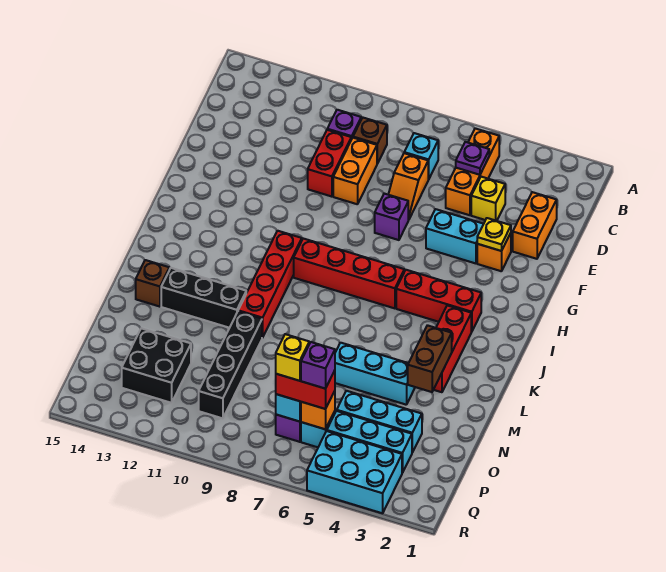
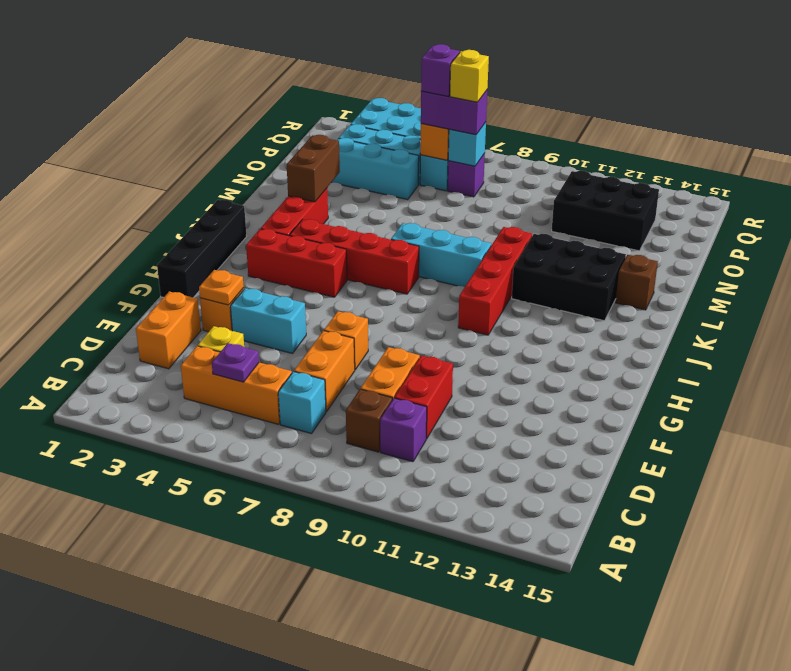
orange 1x3 brick [446,128,499,215] -> orange 1x3 brick turned to [181,346,292,424]
orange 1x2 slope [388,153,429,220] -> orange 1x2 brick [294,331,355,412]
yellow 1x1 plate [477,218,511,251] -> orange 1x1 plate [199,270,244,305]
purple 1x1 brick [375,194,408,240] -> orange 1x1 brick [324,311,368,370]
red 1x4 brick [294,239,404,308] -> red 1x4 brick moved to [290,219,419,294]
black 1x3 brick [161,268,246,328] -> black 2x3 brick [512,234,626,321]
cyan 1x3 brick [335,343,415,405] -> cyan 1x3 brick moved to [391,223,491,287]
black 1x4 brick [199,312,262,418] -> black 1x4 brick moved to [157,200,247,298]
black 2x2 brick [122,328,191,403] -> black 2x3 brick [552,171,659,251]
red 1x2 brick [276,370,335,409] -> purple 1x2 brick [421,90,487,135]

